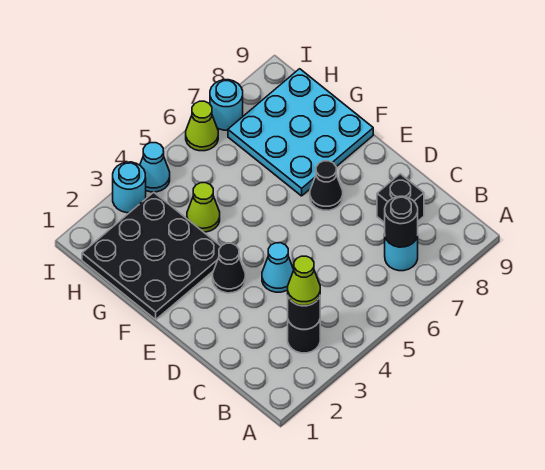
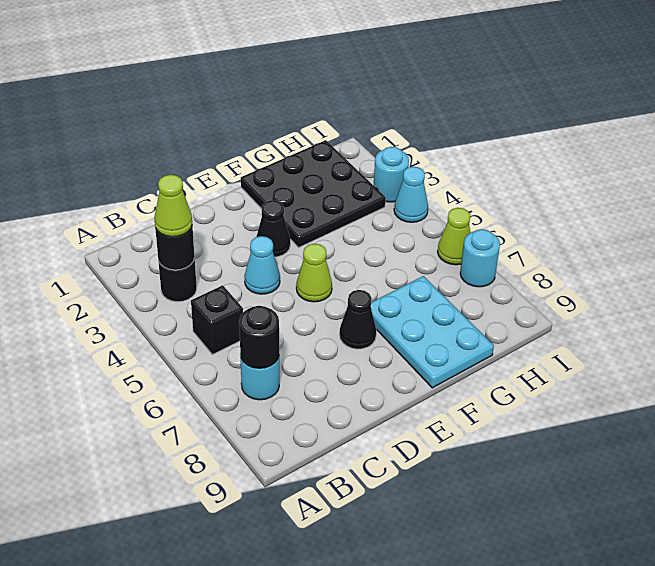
black 1x1 brick [377,174,424,223] -> black 1x1 brick moved to [191,285,243,354]
cyan 3x3 plate [228,69,373,196] -> cyan 2x3 plate [371,276,494,388]
lime 1x1 cone [187,183,220,232] -> lime 1x1 cone moved to [296,244,332,302]

